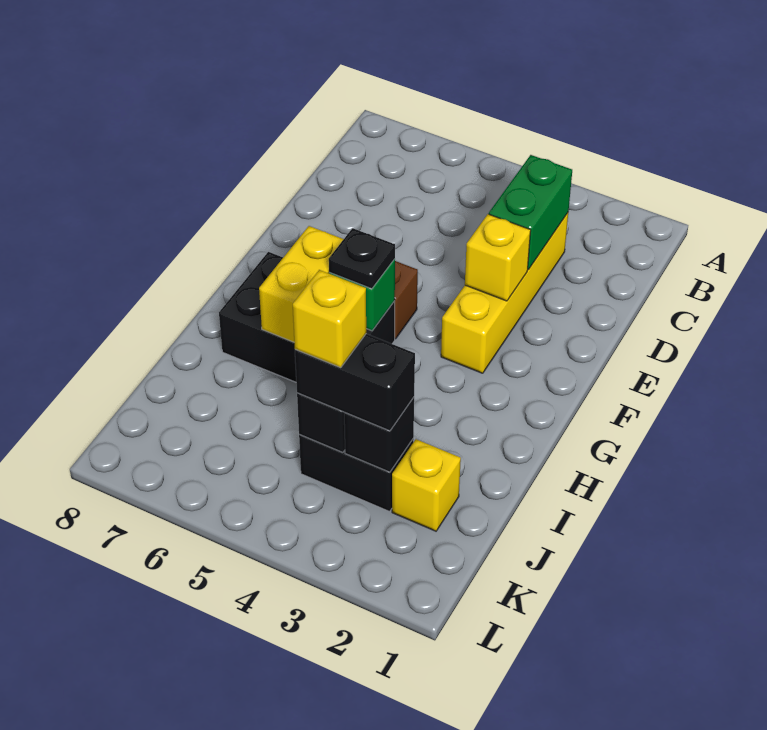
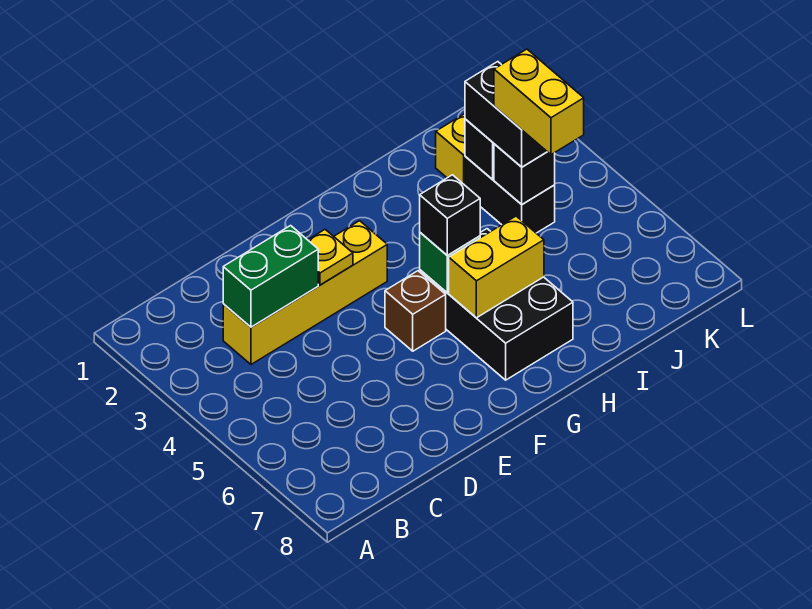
yellow 1x1 brick [465,214,531,301] -> yellow 1x1 plate [308,229,353,285]
black 1x1 plate [329,228,395,289] -> black 1x1 brick [420,175,480,256]
yellow 1x1 brick [293,270,366,368] -> yellow 1x2 brick [494,49,584,155]

